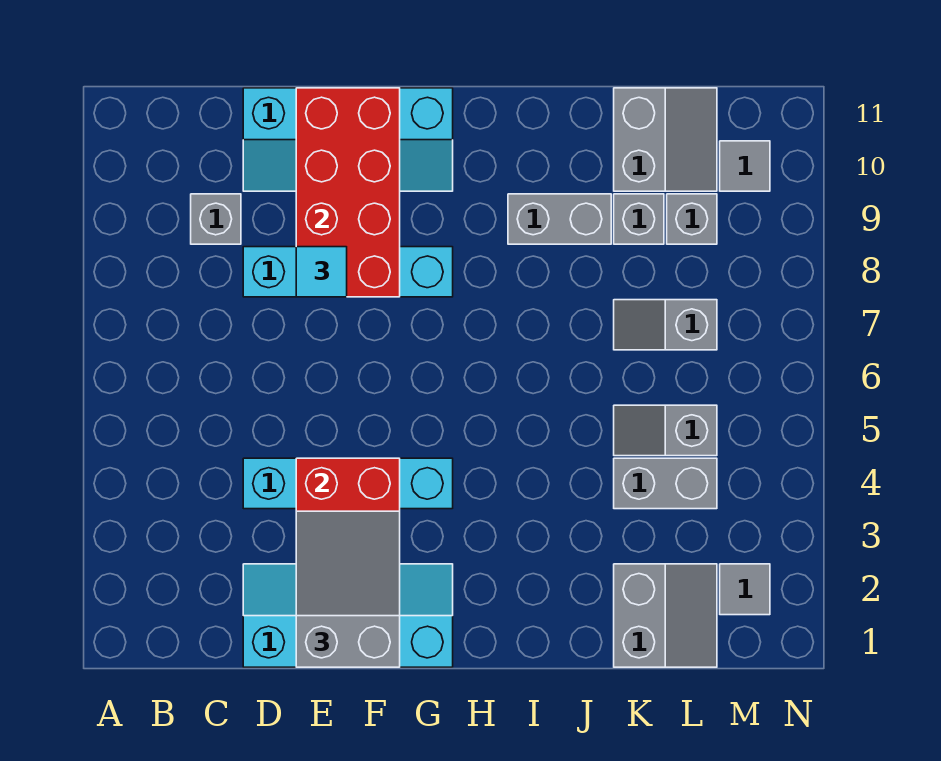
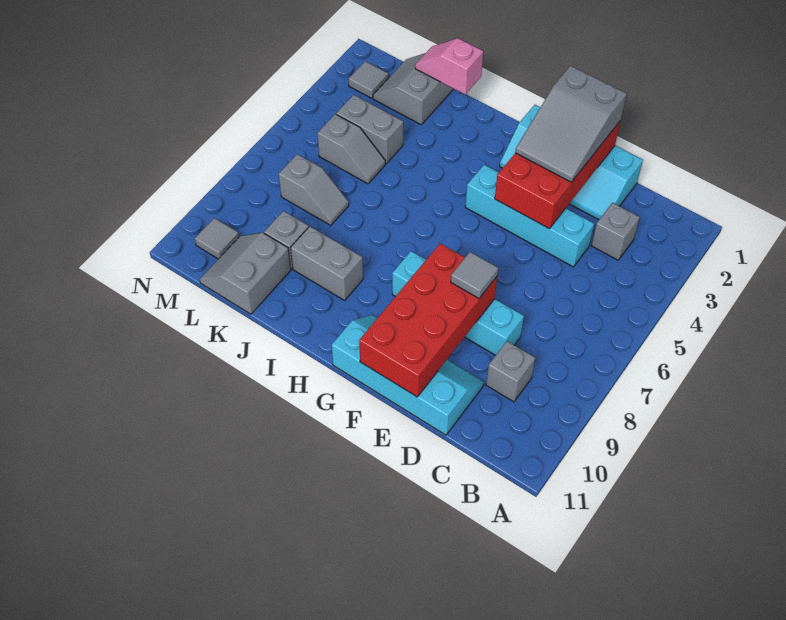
cyan 1x1 tile [296,247,347,297] -> grey 1x1 tile [451,252,498,298]
none -> pink 1x2 slope [415,38,483,94]
grey 1x1 brick [667,194,717,244] -> grey 1x1 brick moved to [592,203,640,260]

